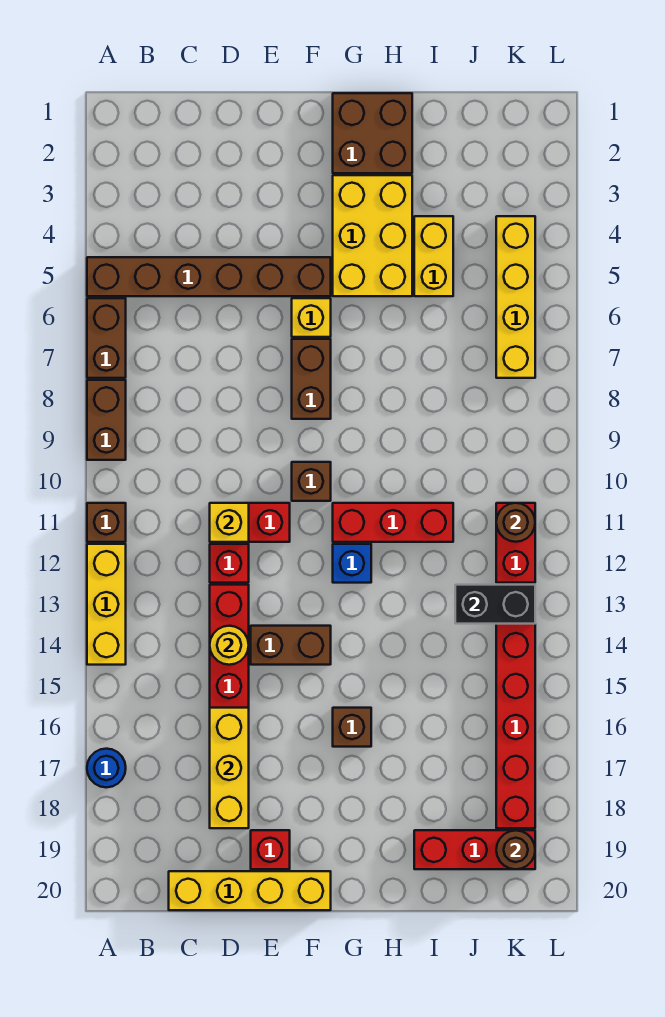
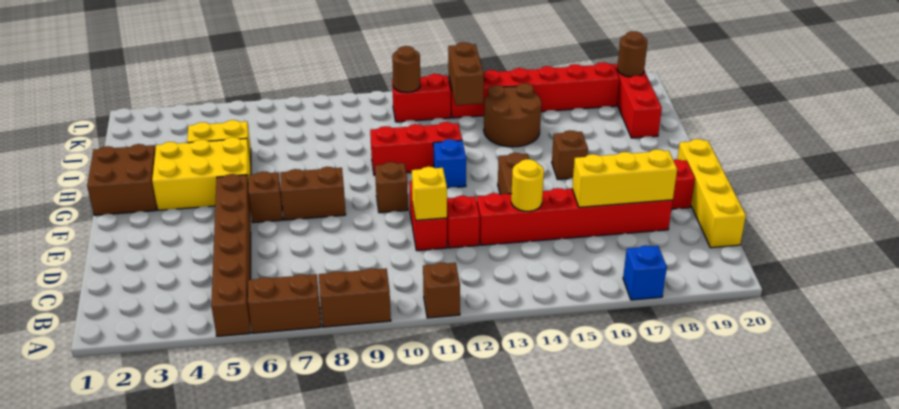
yellow 1x3 brick [87,544,126,665] -> none
blue 1x1 round brick [87,749,126,788] -> blue 1x1 brick [623,245,667,300]
yellow 1x1 brick [292,298,331,337] -> brown 1x1 brick [248,172,283,223]
red 1x3 brick [333,503,453,542] -> red 1x3 brick turned to [370,122,462,175]
none -> brown 2x2 round brick [484,83,541,147]
black 1x2 brick [455,585,535,624] -> brown 1x2 brick [448,42,484,105]
yellow 1x4 brick [496,216,535,378] -> none

